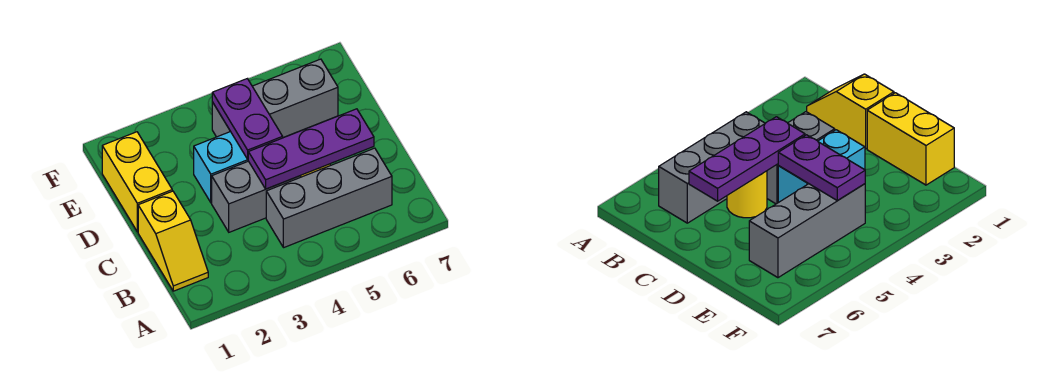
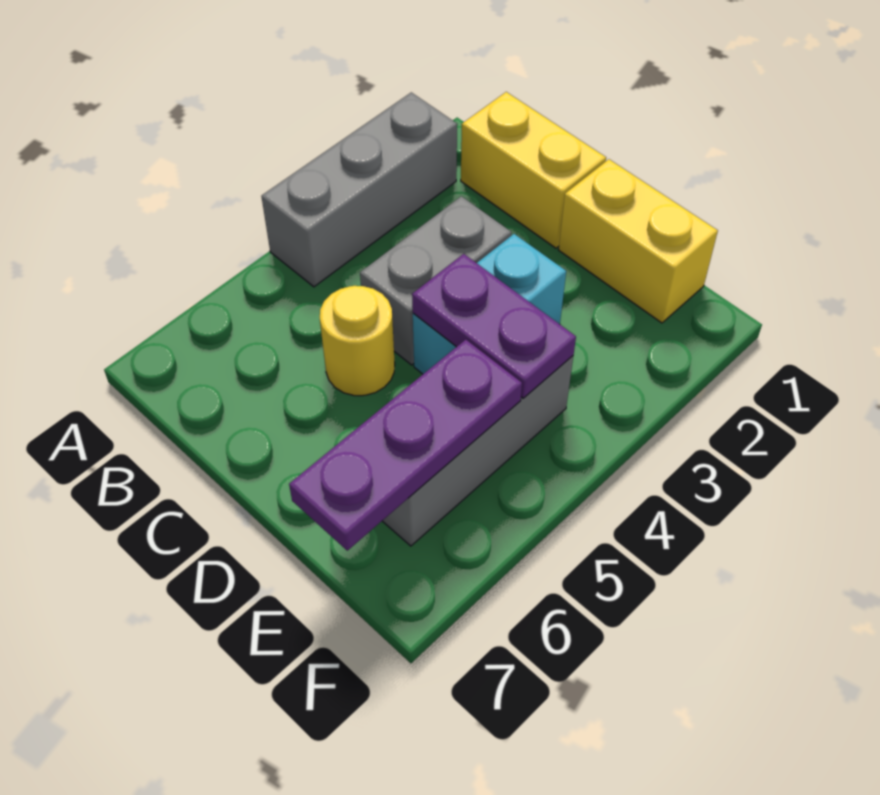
yellow 1x2 slope [138,191,208,291] -> yellow 1x2 brick [461,92,606,248]
grey 1x3 brick [266,148,392,248] -> grey 1x3 brick moved to [261,92,457,287]
purple 1x3 plate [248,109,374,189] -> purple 1x3 plate moved to [289,340,522,551]

